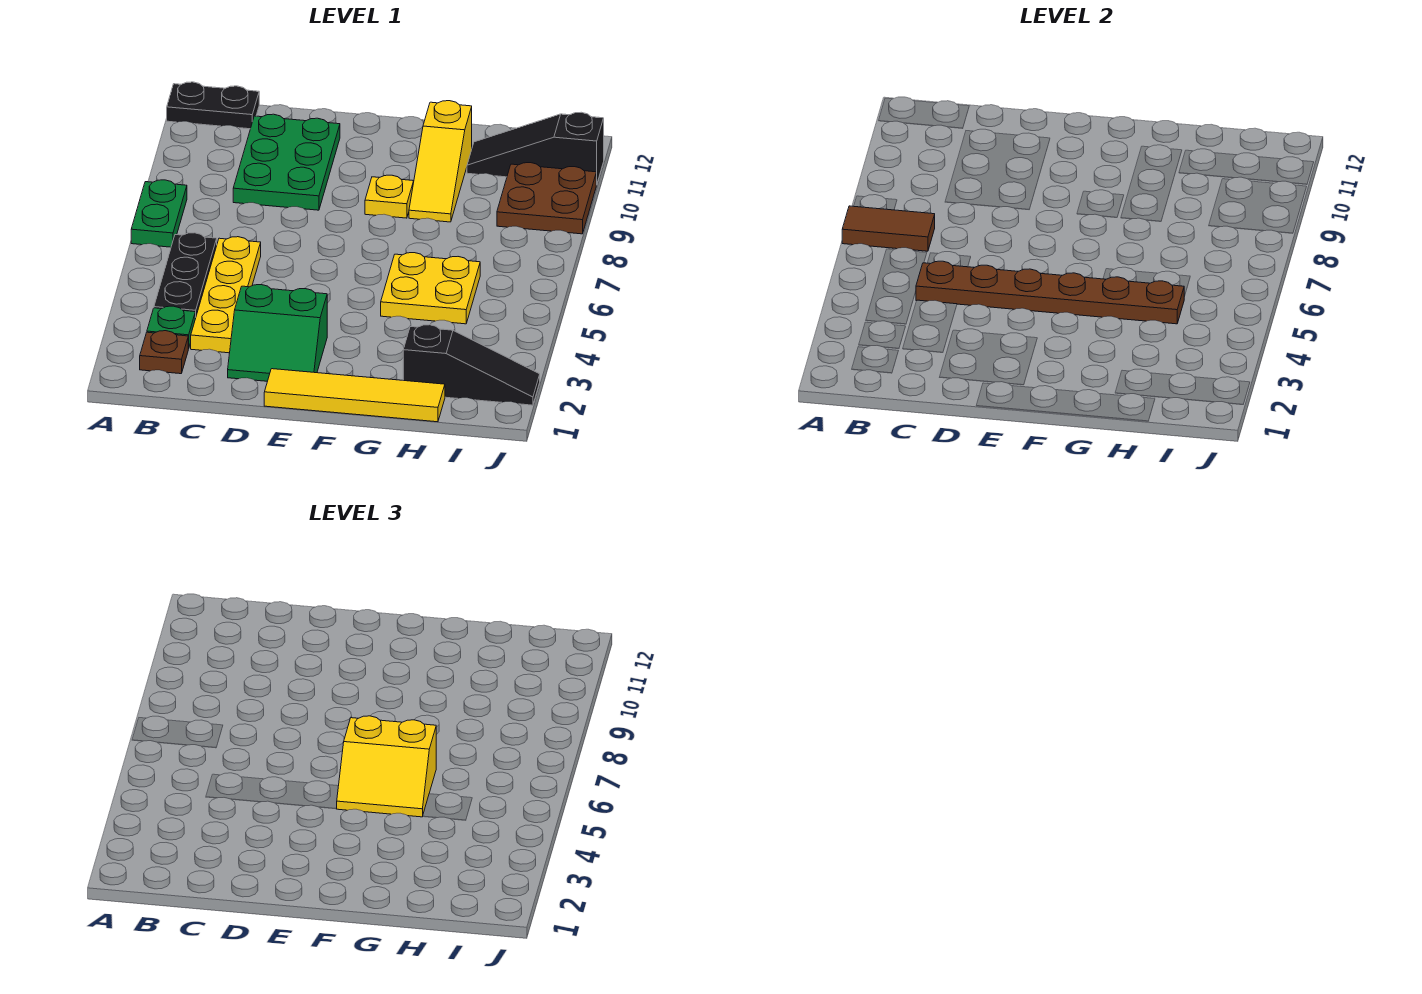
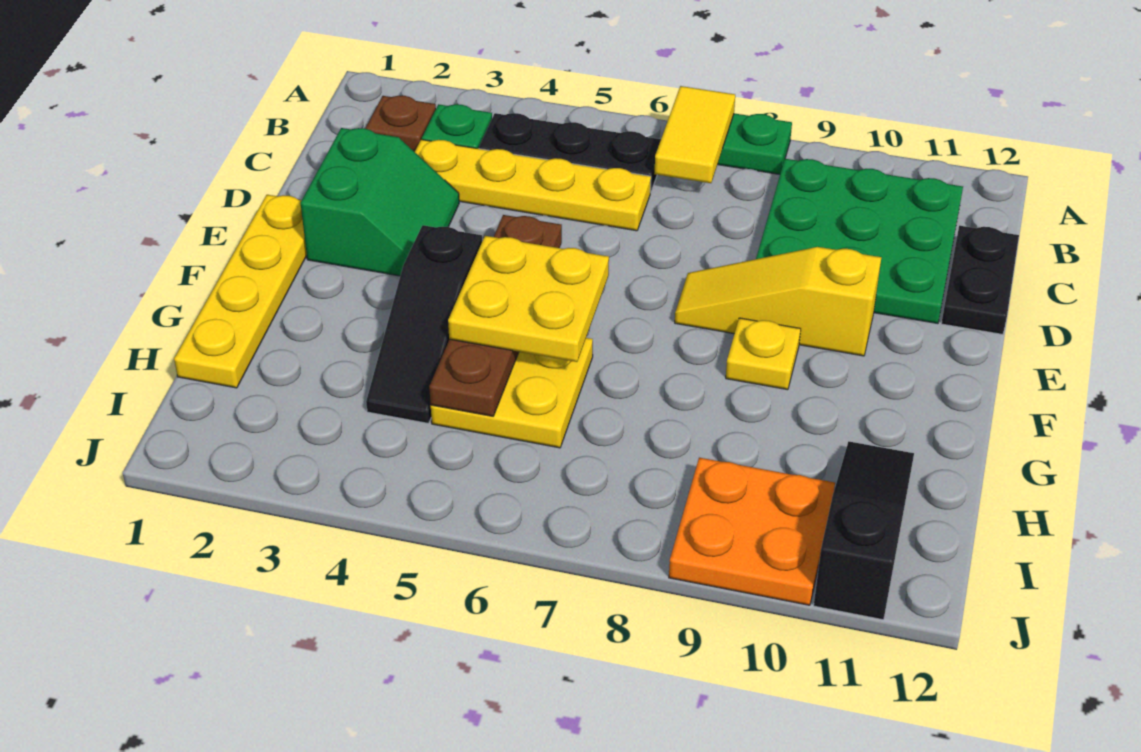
brown 1x2 tile [842,206,935,251] -> yellow 1x2 tile [654,86,735,183]
black 1x2 plate [167,82,259,129] -> black 1x2 plate moved to [941,226,1019,334]
brown 1x6 plate [916,261,1184,324] -> brown 1x4 plate [429,215,562,416]
green 2x3 plate [233,114,340,210] -> green 3x3 plate [756,159,963,324]
green 2x2 slope [228,285,327,381] -> green 2x2 slope turned to [301,128,459,276]
yellow 1x4 tile [264,369,445,422] -> yellow 1x4 plate [174,195,307,388]
yellow 2x2 slope [337,716,436,817] -> yellow 2x2 plate [448,236,609,362]
yellow 1x3 slope [409,101,472,222] -> yellow 1x3 slope moved to [675,247,881,356]
black 1x3 slope [403,325,540,405] -> black 1x3 slope moved to [366,225,482,423]
brown 2x2 plate [497,163,596,234] -> orange 2x2 plate [669,458,835,605]

